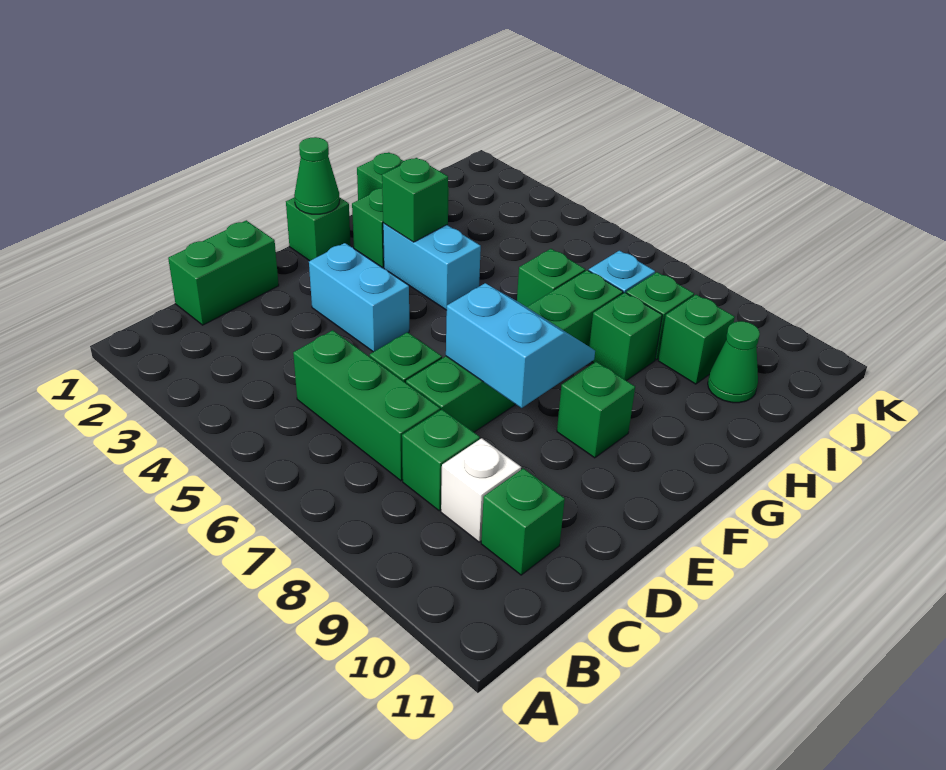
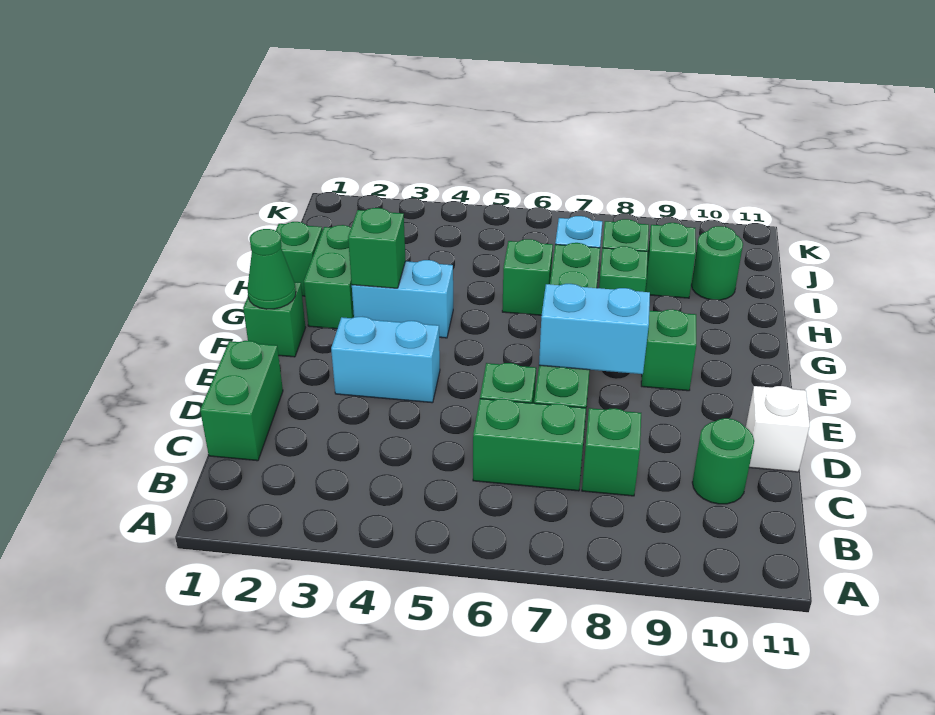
green 1x3 brick [293,330,440,481] -> green 1x2 brick [473,399,586,491]
white 1x1 brick [441,438,521,542] -> white 1x1 brick moved to [746,386,810,472]
green 1x1 brick [481,468,565,575] -> green 1x1 round brick [692,418,754,504]
green 1x1 cone [708,321,760,403] -> green 1x1 round brick [691,226,743,300]

